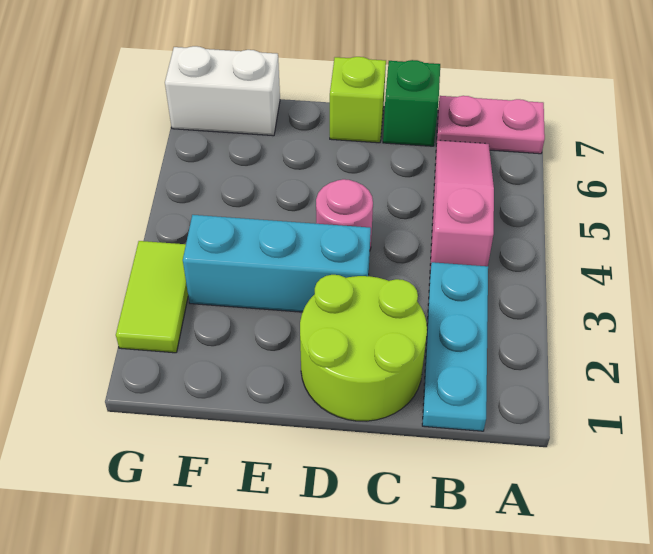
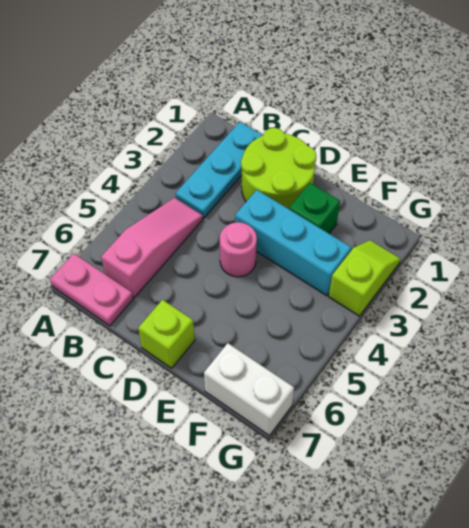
pink 1x3 slope [430,140,494,269] -> pink 1x3 slope turned to [101,198,203,298]
green 1x1 brick [383,60,440,146] -> green 1x1 brick moved to [289,183,340,233]
lime 1x2 tile [116,241,188,353] -> lime 1x2 slope [329,240,401,316]

